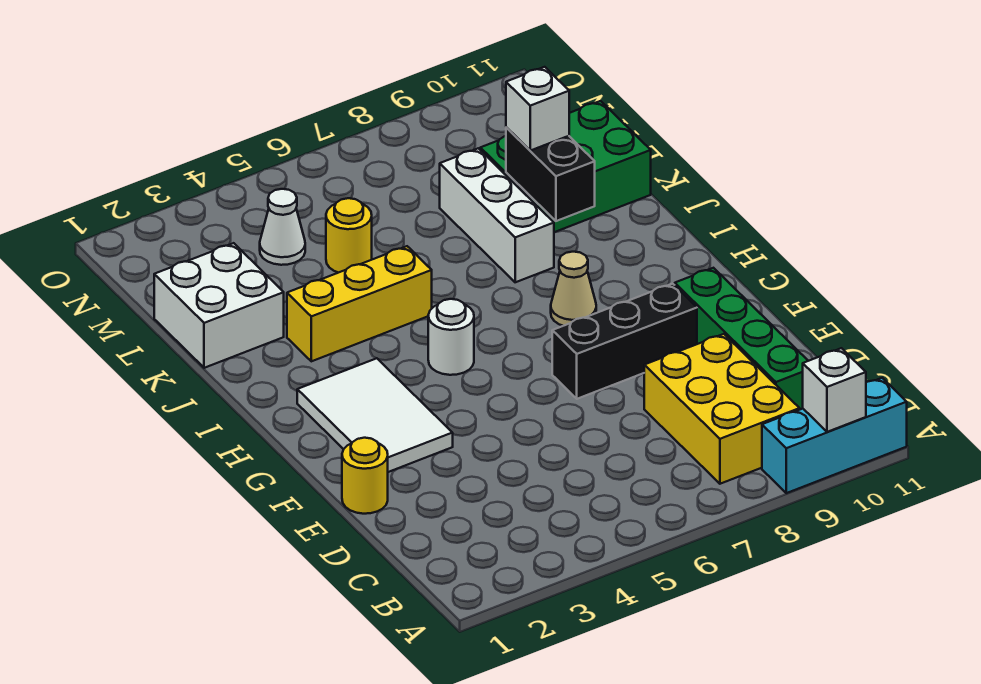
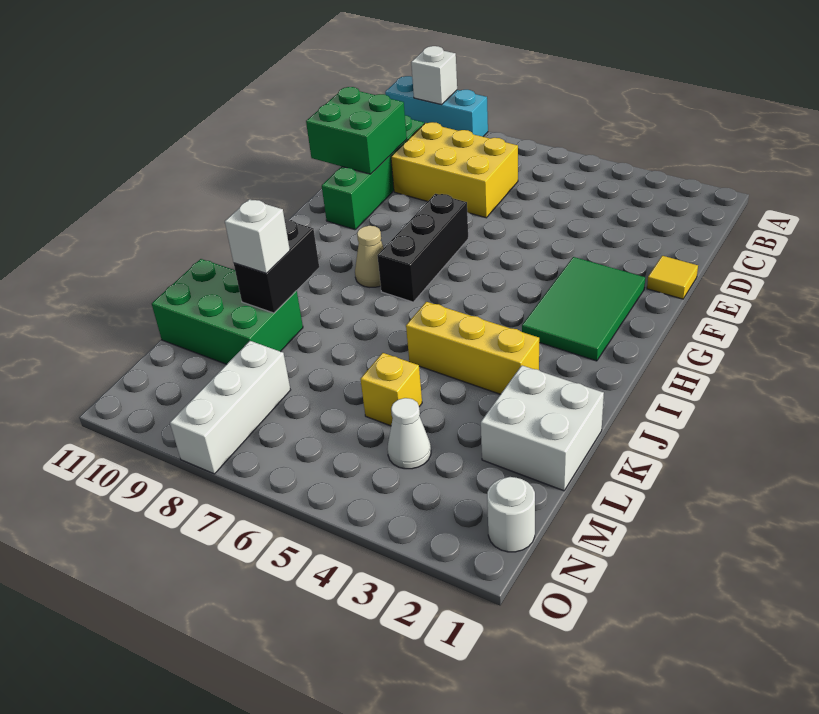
yellow 2x3 brick [644,334,800,484] -> yellow 2x3 brick turned to [391,122,518,218]
none -> green 2x2 brick [306,87,407,174]
yellow 1x1 round brick [342,438,388,514] -> yellow 1x1 tile [647,256,698,299]
white 2x3 tile [297,358,453,472] -> green 2x3 tile [522,257,645,361]
black 1x3 brick [552,284,697,399] -> black 1x3 brick turned to [377,194,468,302]
white 1x1 round brick [428,299,474,375] -> white 1x1 round brick moved to [487,477,535,552]
white 1x3 brick [440,148,554,282] -> white 1x3 brick moved to [170,341,290,474]
yellow 1x1 round brick [326,198,372,273] -> yellow 1x1 brick [360,353,422,426]

